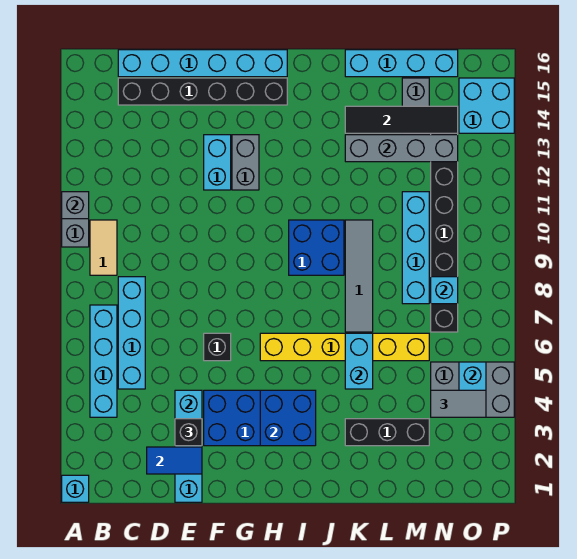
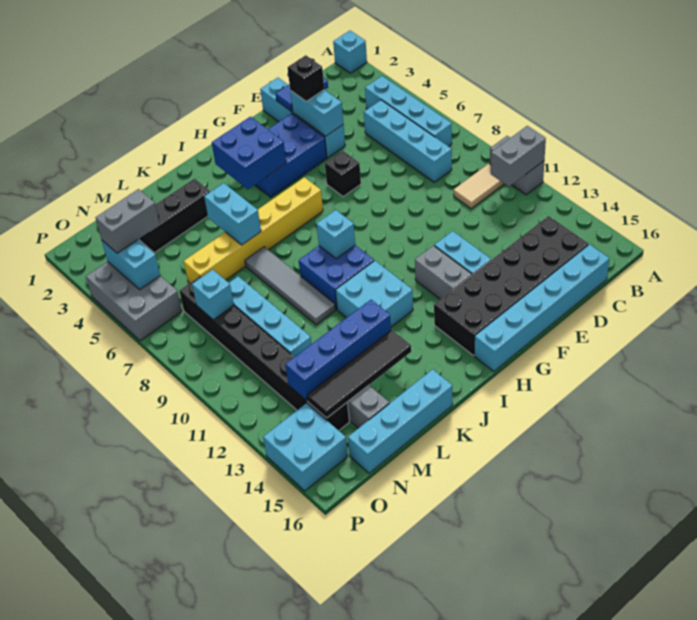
grey 1x1 brick [62,192,89,219] -> grey 1x2 brick [491,126,546,187]
tan 1x2 tile [90,220,117,275] -> tan 1x2 tile turned to [454,164,504,209]
black 1x6 brick [118,78,287,105] -> black 2x6 brick [434,216,588,355]
none -> cyan 1x1 brick [317,210,355,259]
none -> cyan 2x2 brick [335,261,413,327]
grey 1x4 brick [345,135,458,162] -> blue 1x4 brick [285,300,391,401]
grey 2x3 brick [431,362,514,417] -> grey 2x3 brick turned to [86,262,182,341]
grey 1x2 tile [431,390,486,417] -> grey 1x2 brick [96,189,160,253]

